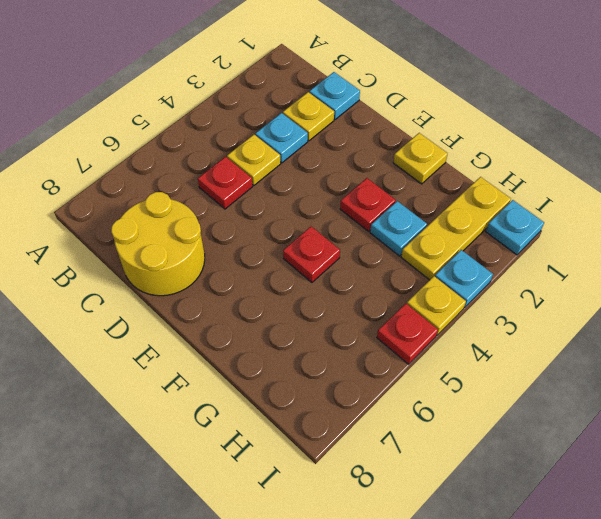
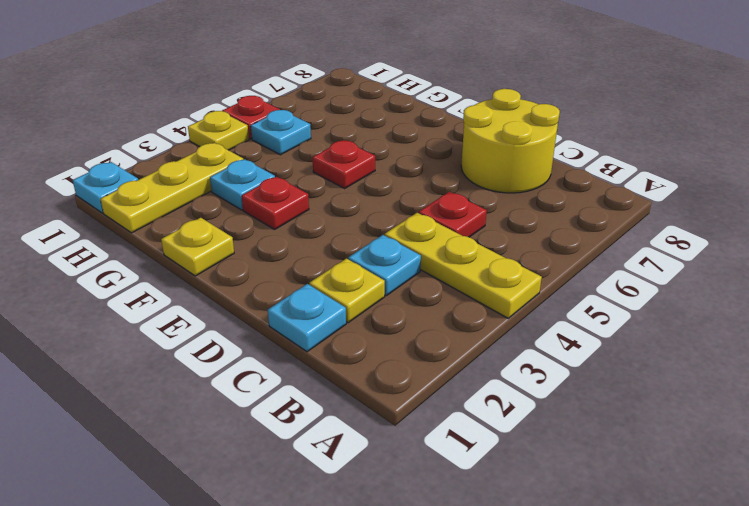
yellow 1x1 plate [227,135,281,185] -> yellow 1x3 plate [385,213,542,318]
cyan 1x1 plate [435,250,493,308] -> cyan 1x1 plate moved to [251,110,311,155]

